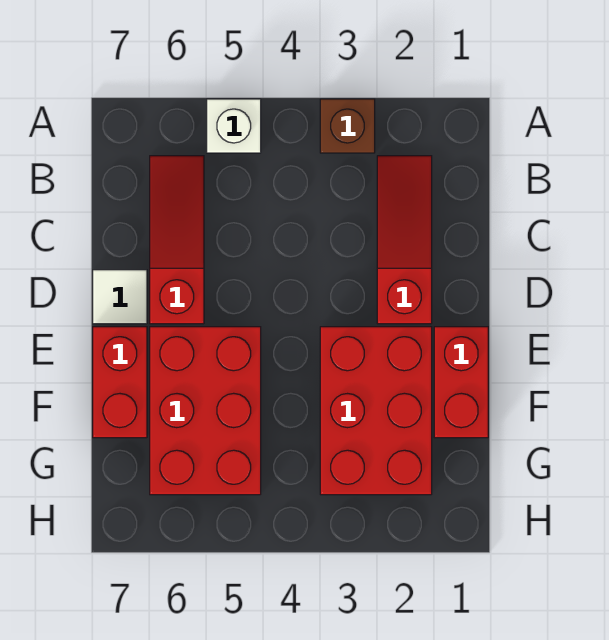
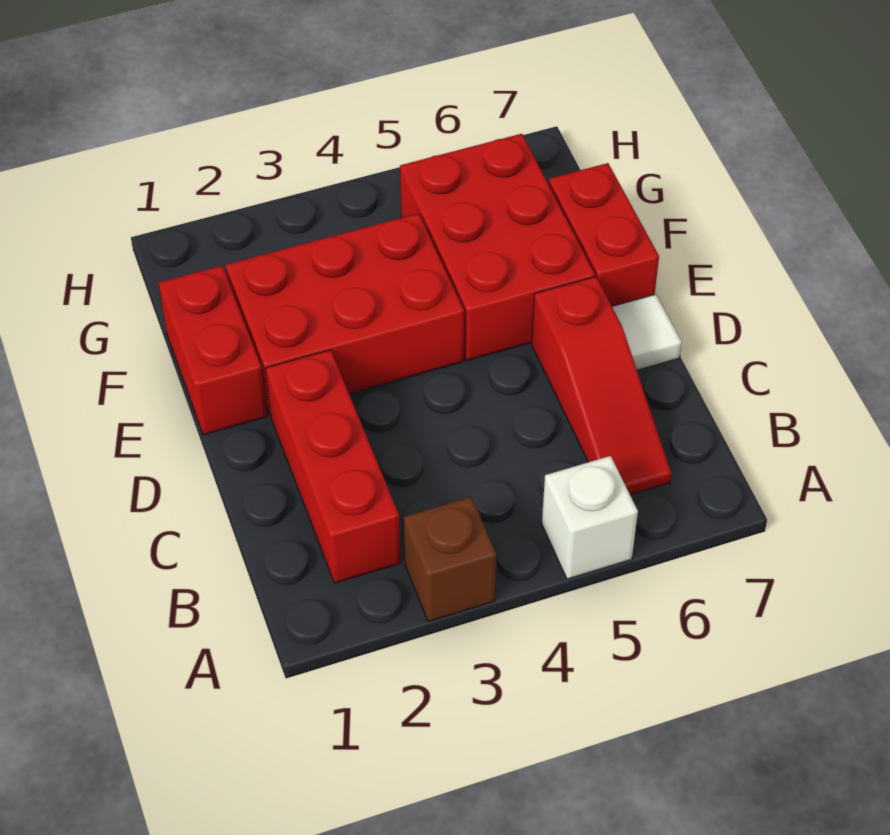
red 1x3 slope [377,156,432,324] -> red 1x3 brick [266,350,401,583]
red 2x3 brick [320,327,432,495] -> red 2x3 brick turned to [226,213,464,416]

